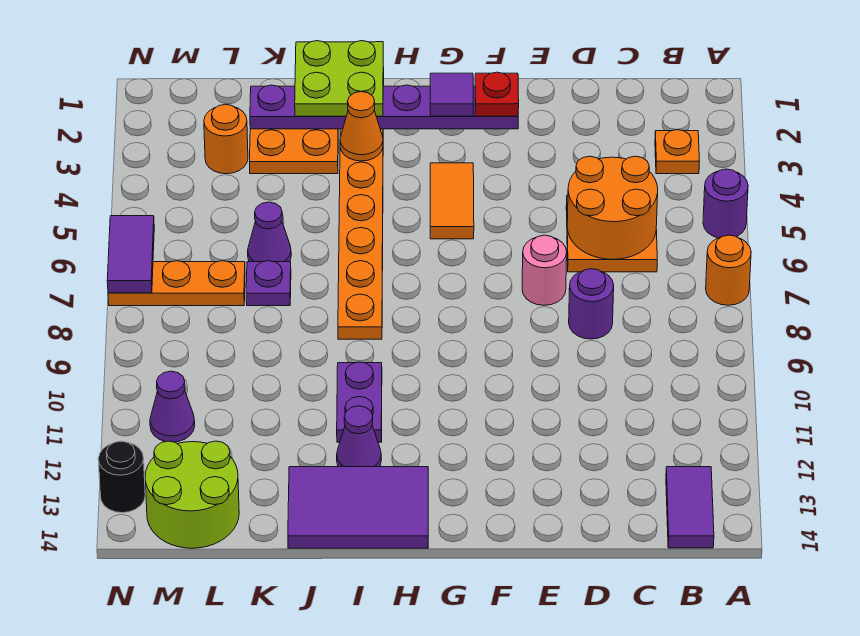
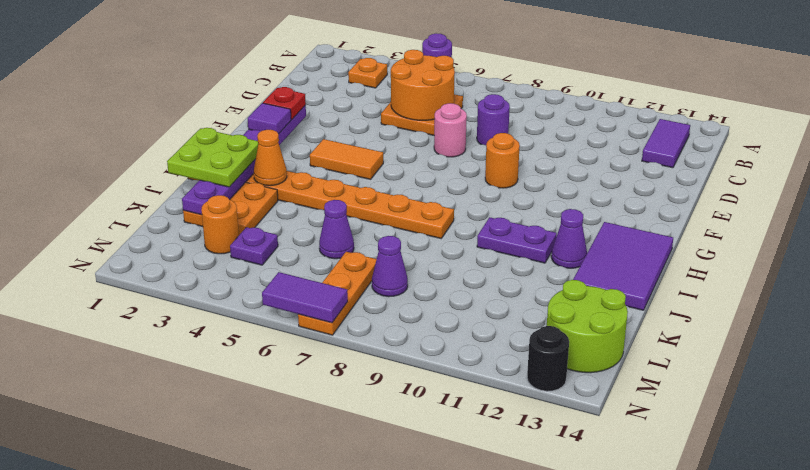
orange 1x1 round brick [706,235,751,305] -> orange 1x1 round brick moved to [485,133,520,188]
purple 1x2 tile [666,467,714,548] -> purple 1x2 tile turned to [642,119,690,168]
purple 1x1 plate [246,261,291,306] -> purple 1x1 plate moved to [230,227,278,265]
purple 1x1 cone [150,371,195,442] -> purple 1x1 cone moved to [372,236,408,297]

